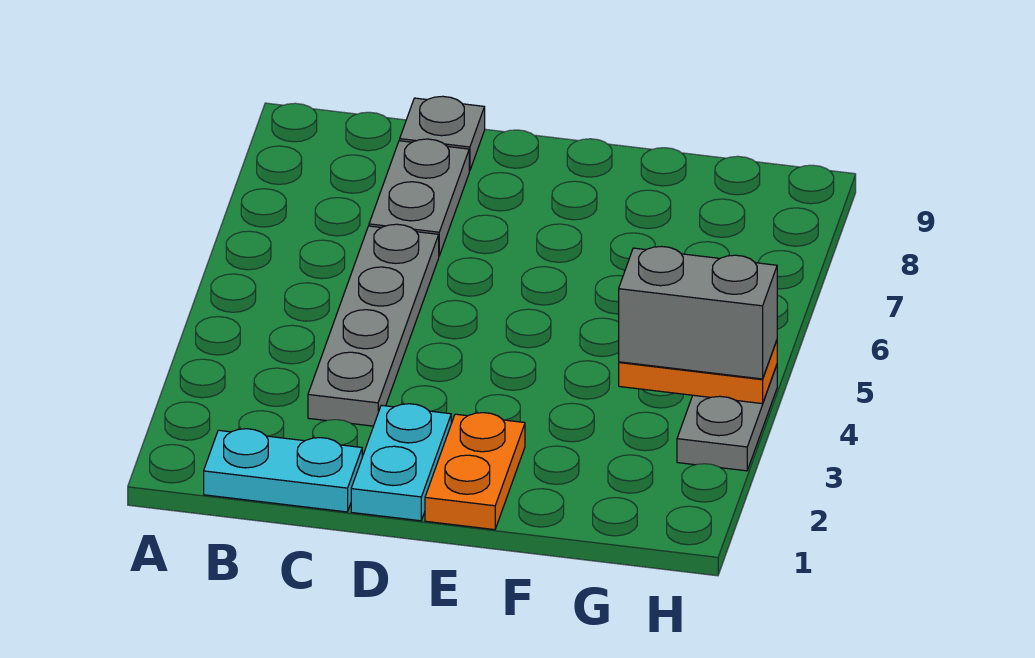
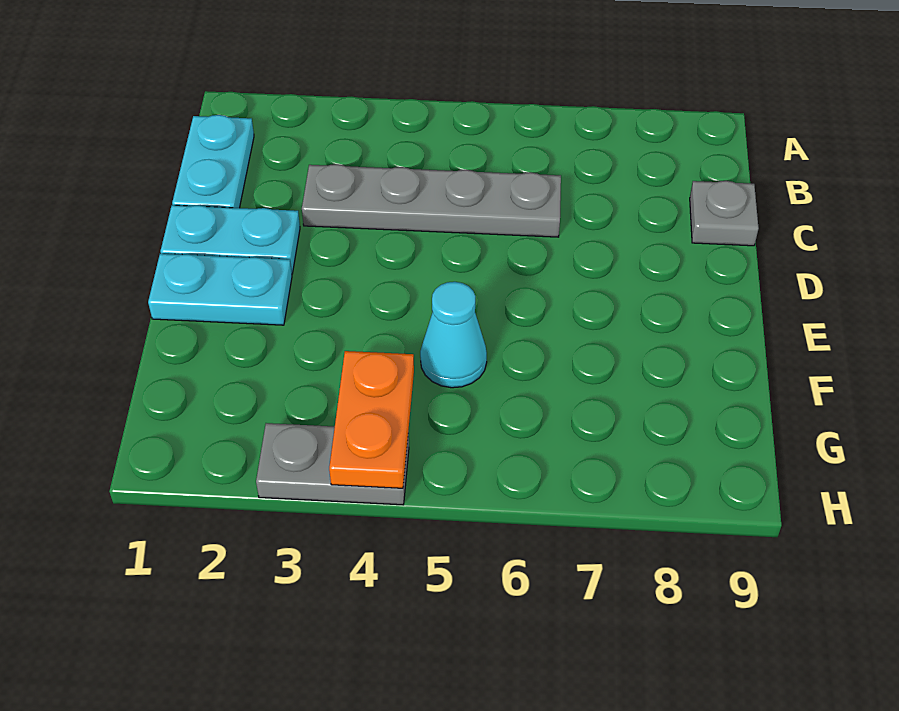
grey 1x2 plate [369,139,469,256] -> none
orange 1x2 plate [425,413,525,530] -> cyan 1x2 plate [148,254,292,325]
none -> cyan 1x1 cone [420,282,487,388]
grey 1x2 brick [619,246,777,379] -> none

